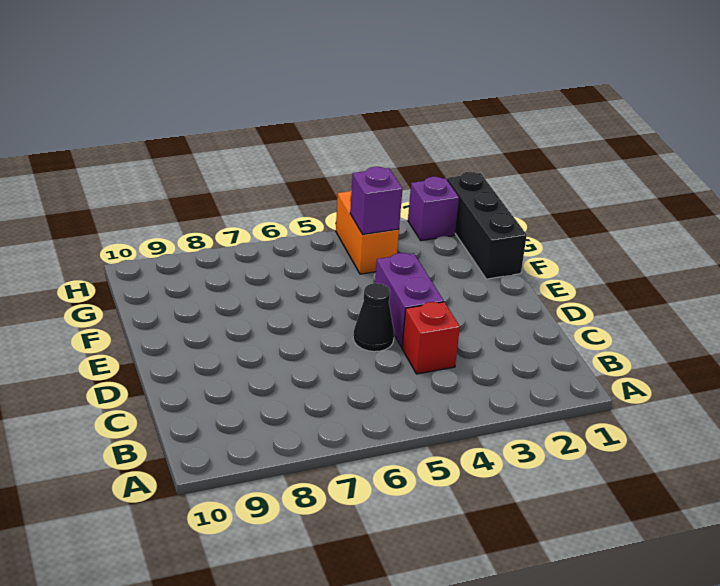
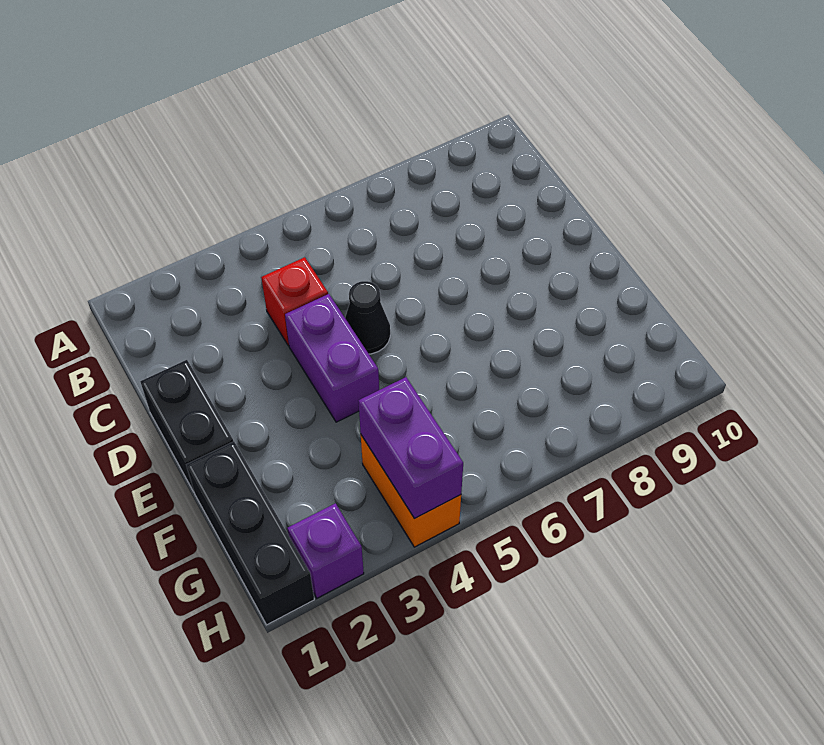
none -> black 1x2 brick [140,360,233,492]
purple 1x1 brick [350,167,403,234] -> purple 1x2 brick [359,377,463,519]

